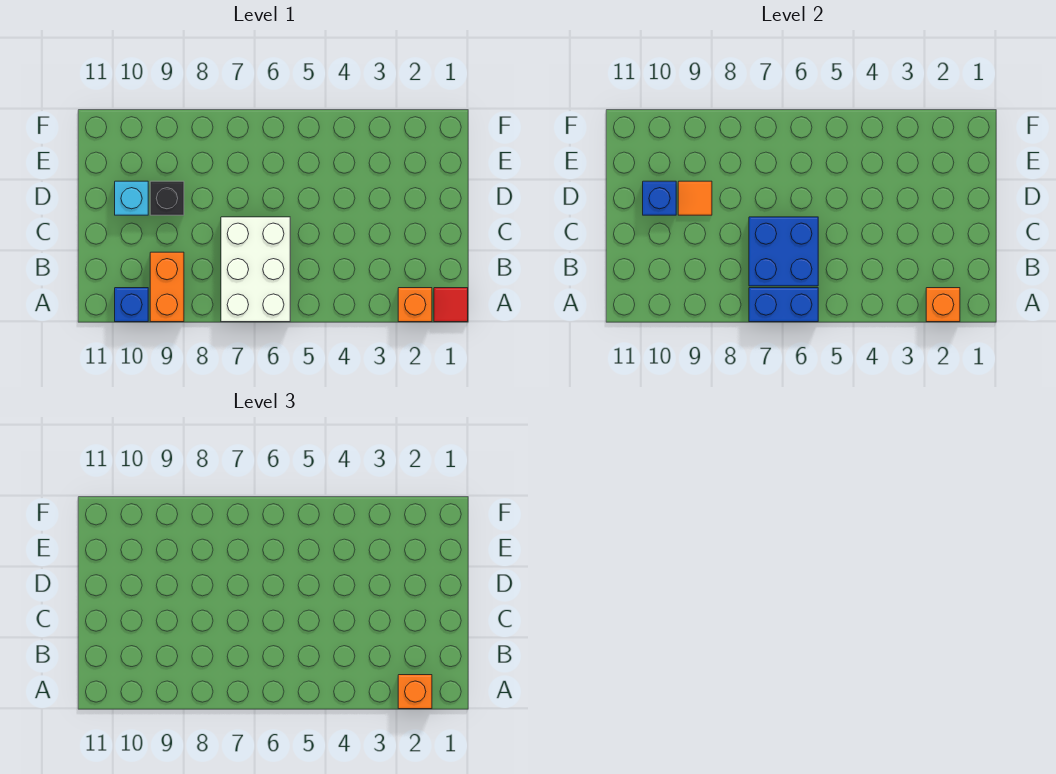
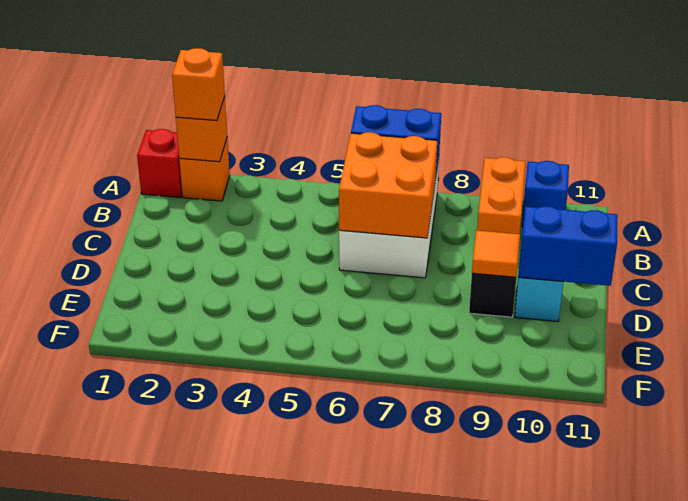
red 1x1 tile [434,288,468,322] -> red 1x1 brick [137,129,182,197]
blue 2x2 brick [749,217,818,286] -> orange 2x2 brick [339,132,437,238]
blue 1x1 brick [643,181,676,215] -> blue 1x2 brick [519,206,618,286]

